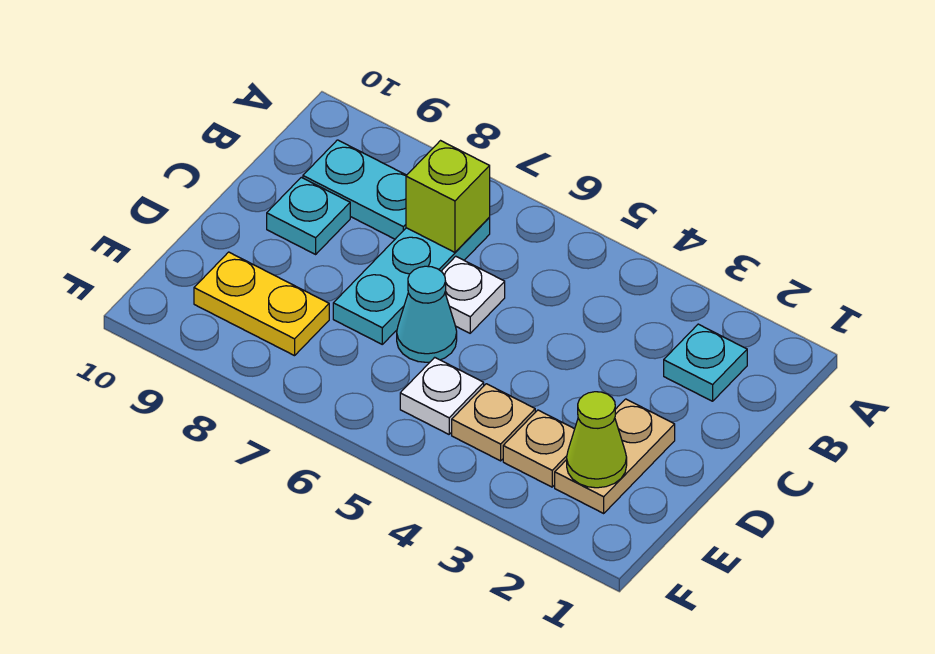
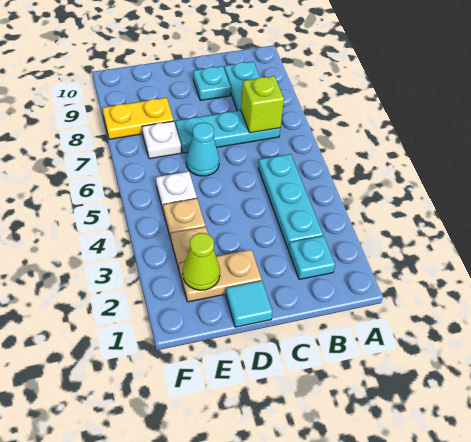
none -> cyan 1x3 plate [258,154,323,249]
white 1x1 plate [441,256,505,333] -> white 1x1 plate moved to [142,121,181,159]
none -> cyan 1x1 tile [226,281,273,327]
yellow 1x2 plate [194,252,329,356] -> yellow 1x2 plate turned to [103,98,174,139]

